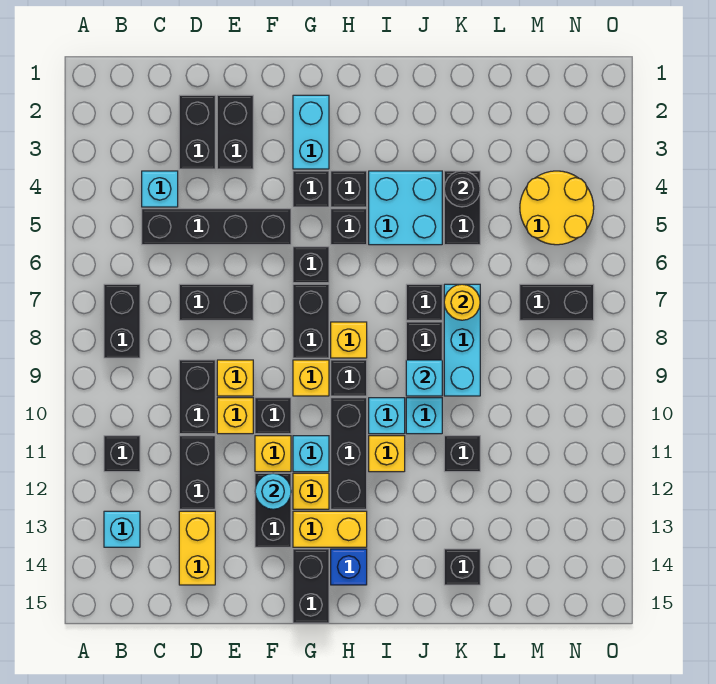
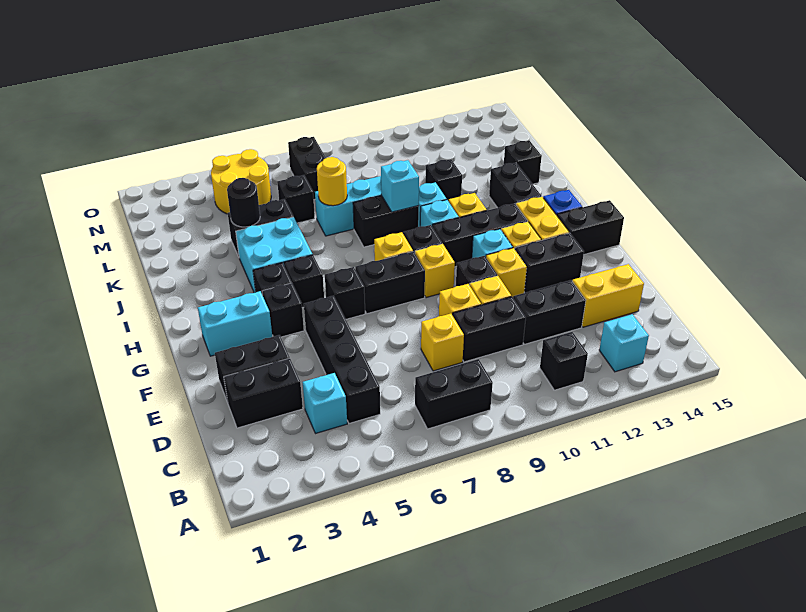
black 1x2 brick [179,284,253,320] -> black 1x2 brick moved to [489,163,541,208]
none -> yellow 1x1 brick [421,314,464,371]
cyan 1x1 round brick [255,473,291,509] -> none
black 1x1 brick [406,284,442,320] -> black 1x1 brick moved to [277,175,315,223]

